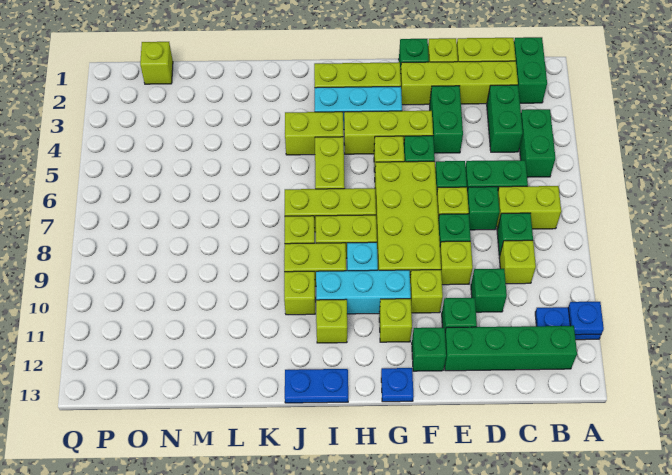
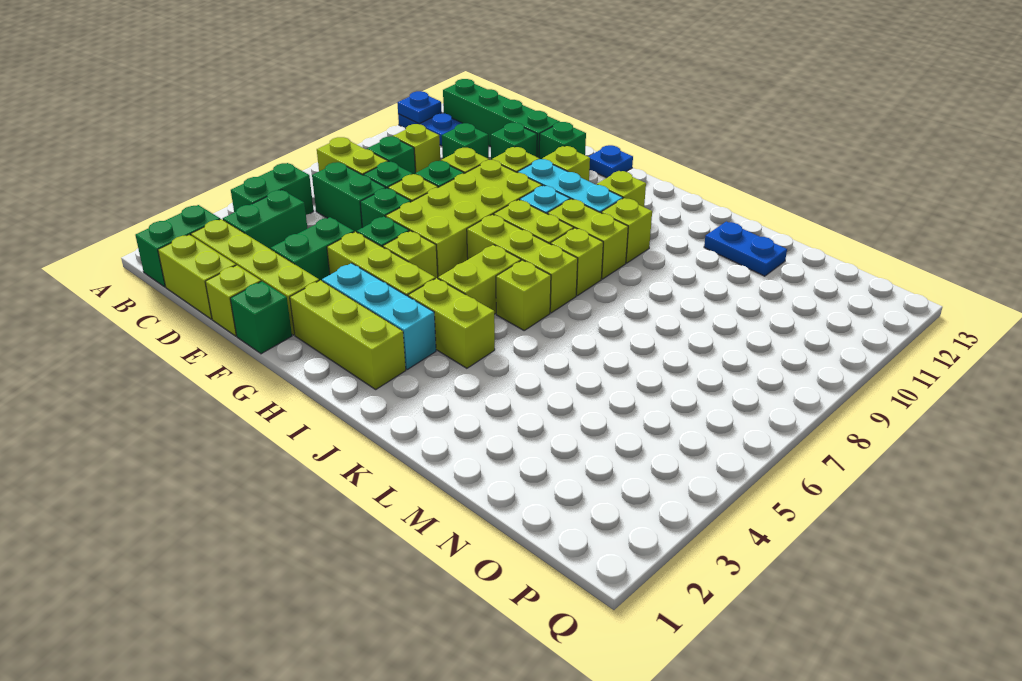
blue 1x2 plate [285,369,348,403] -> blue 1x2 plate moved to [704,221,787,276]
lime 1x1 brick [140,42,173,84] -> lime 1x1 brick moved to [496,260,551,330]

